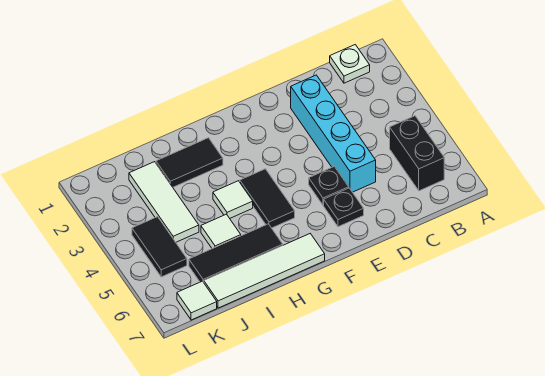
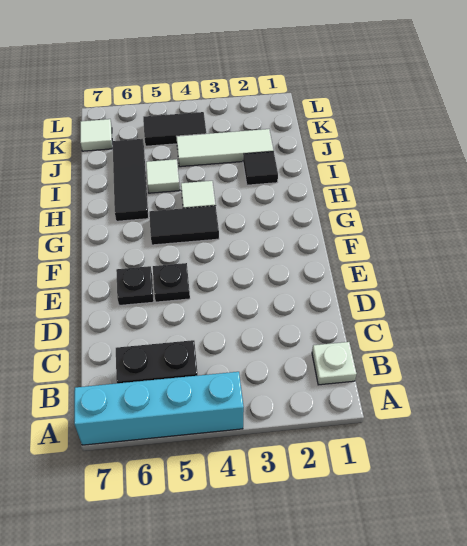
cyan 1x4 brick [291,75,376,192] -> cyan 1x4 brick moved to [74,372,244,445]
white 1x4 tile [204,234,325,308] -> none
black 1x2 tile [156,138,223,187] -> black 1x1 tile [243,152,278,185]

